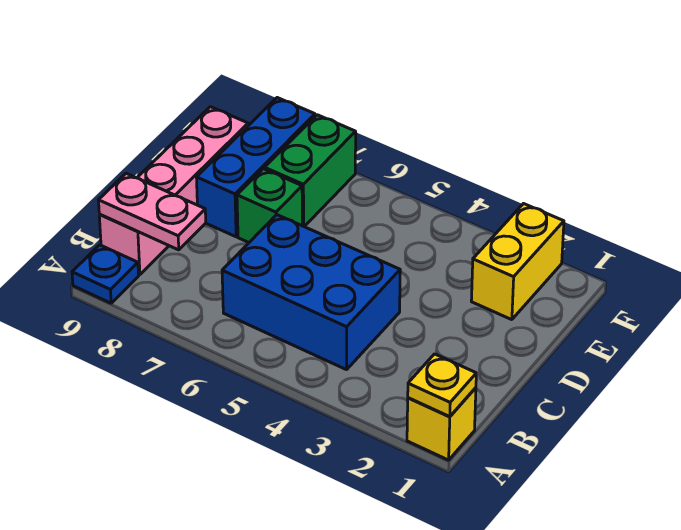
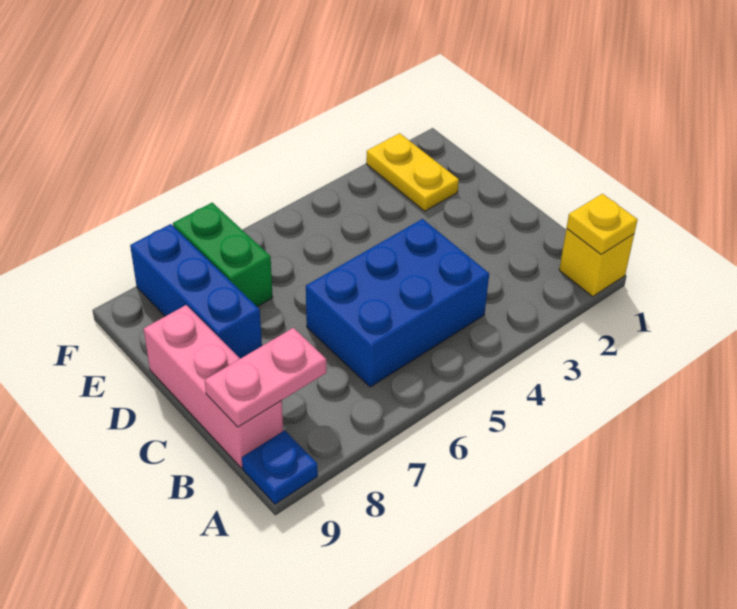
pink 1x4 brick [99,107,248,275] -> pink 1x3 brick [144,305,283,468]
green 1x1 brick [237,169,302,242] -> none
yellow 1x2 brick [471,204,564,320] -> yellow 1x2 plate [366,133,459,211]

